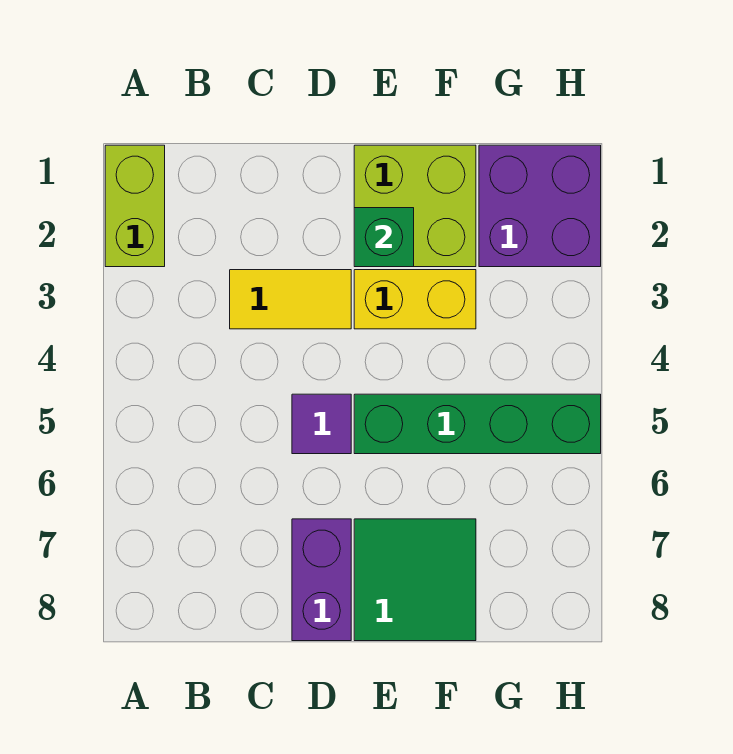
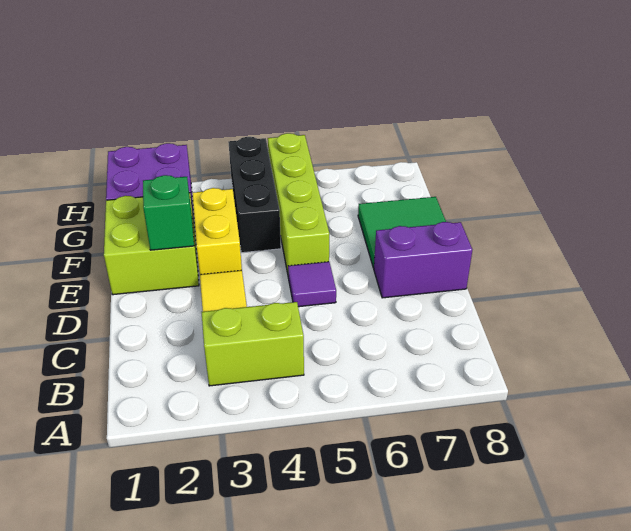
lime 1x2 brick [105,145,165,267] -> lime 1x2 brick moved to [202,302,304,386]
green 1x4 brick [354,394,601,454] -> lime 1x4 brick [268,133,329,273]
none -> black 1x3 brick [229,137,281,253]

